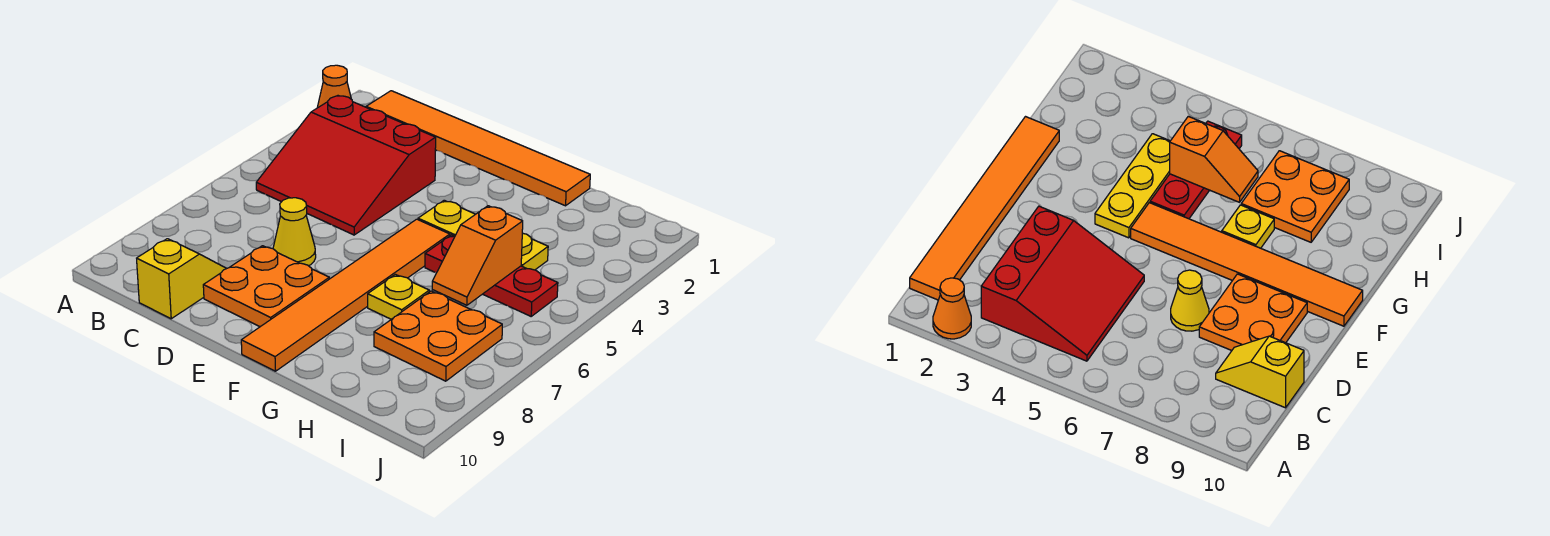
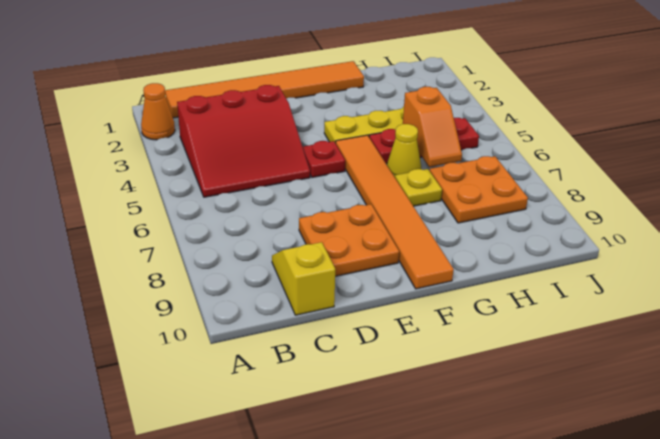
yellow 1x1 cone [273,198,316,266] -> yellow 1x1 cone moved to [387,124,421,177]
none -> red 1x1 plate [303,141,345,177]

